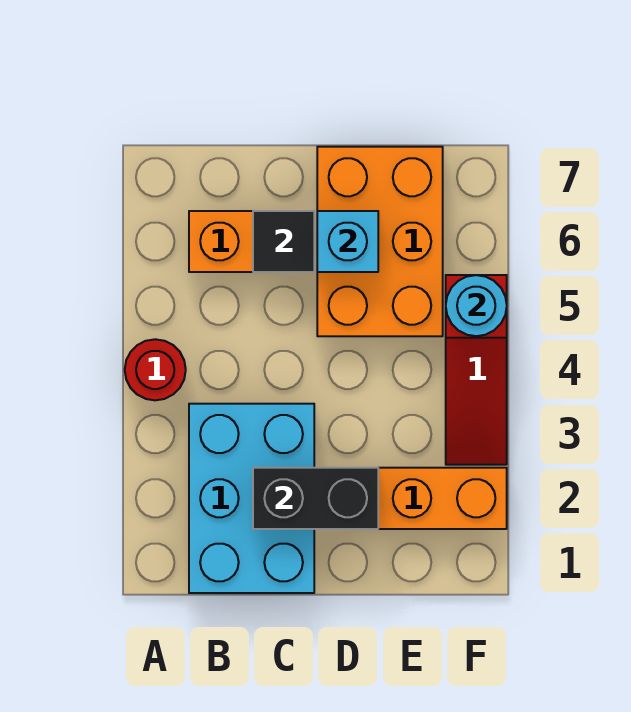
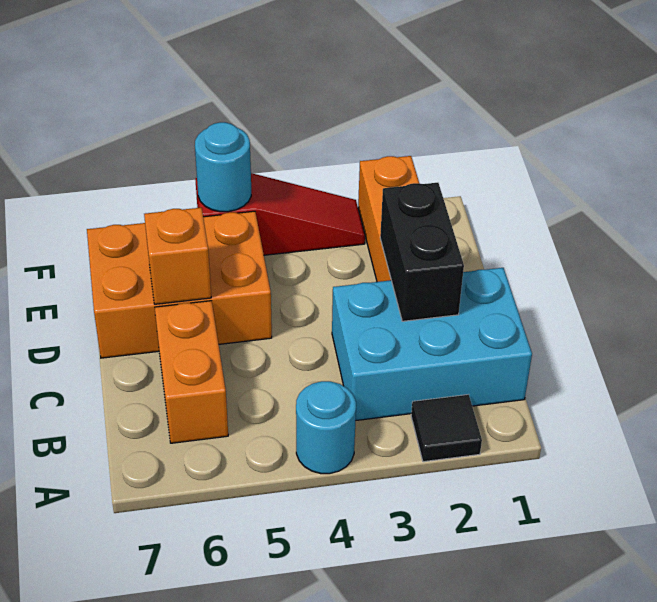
red 1x1 round brick [125,339,186,400] -> cyan 1x1 round brick [296,381,356,474]
black 1x1 tile [253,211,314,272] -> black 1x1 tile moved to [411,395,482,462]
cyan 1x1 brick [317,211,378,272] -> orange 1x1 brick [144,208,211,304]

